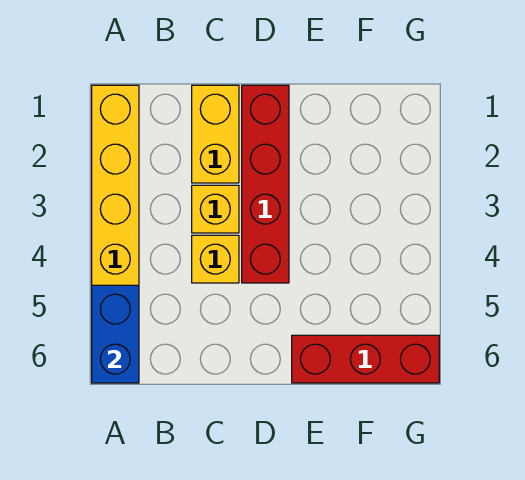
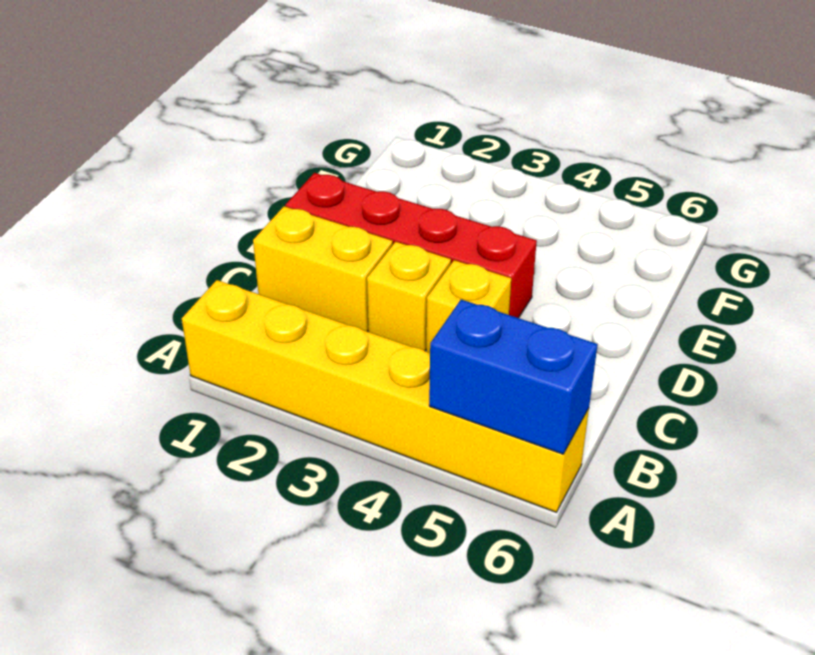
red 1x3 brick [292,335,439,383] -> none

